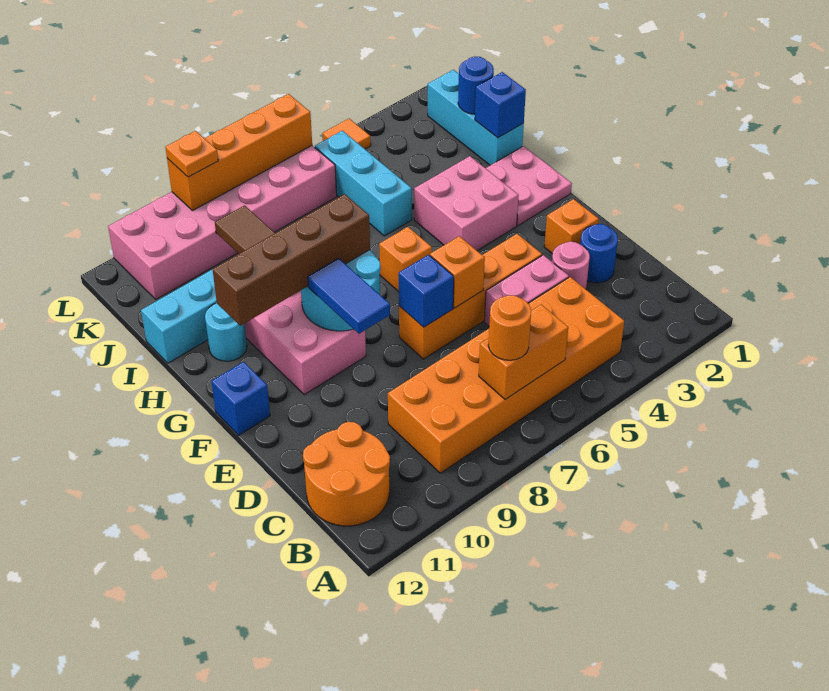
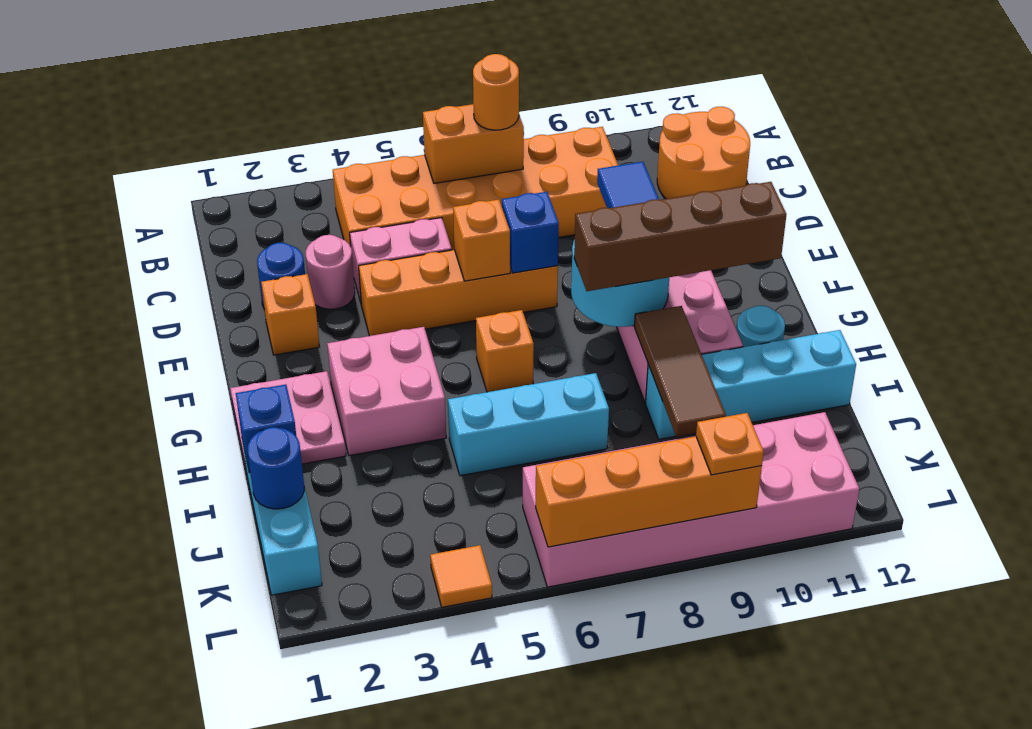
blue 1x1 brick [212,362,270,435] -> none
cyan 1x3 brick [315,131,412,236] -> cyan 1x3 brick turned to [448,373,609,476]

